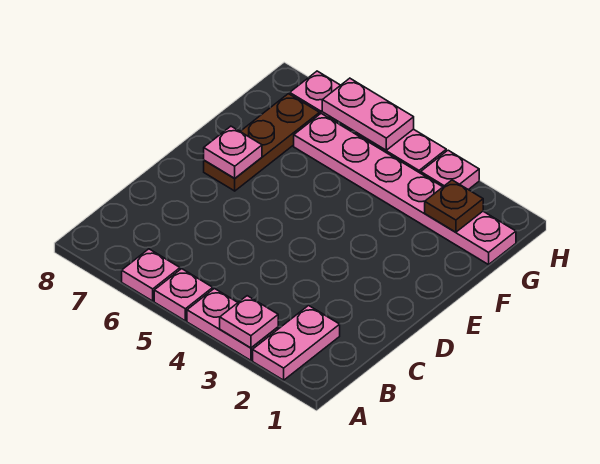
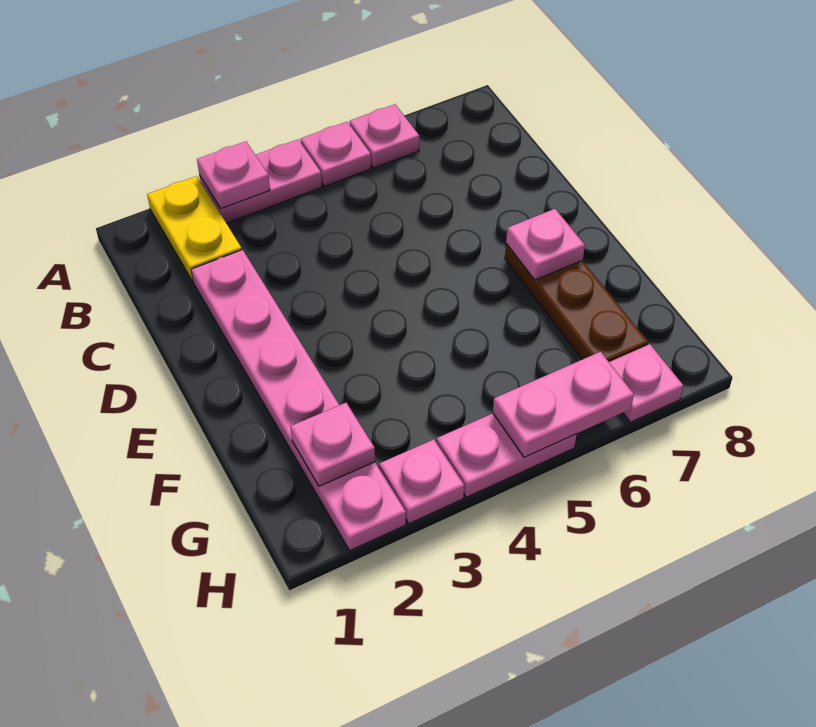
pink 1x2 plate [253,306,340,380] -> yellow 1x2 plate [147,176,242,282]
pink 1x6 plate [294,114,516,265] -> pink 1x6 plate turned to [191,250,406,551]
brown 1x1 plate [425,180,483,232] -> pink 1x1 plate [290,403,375,486]

